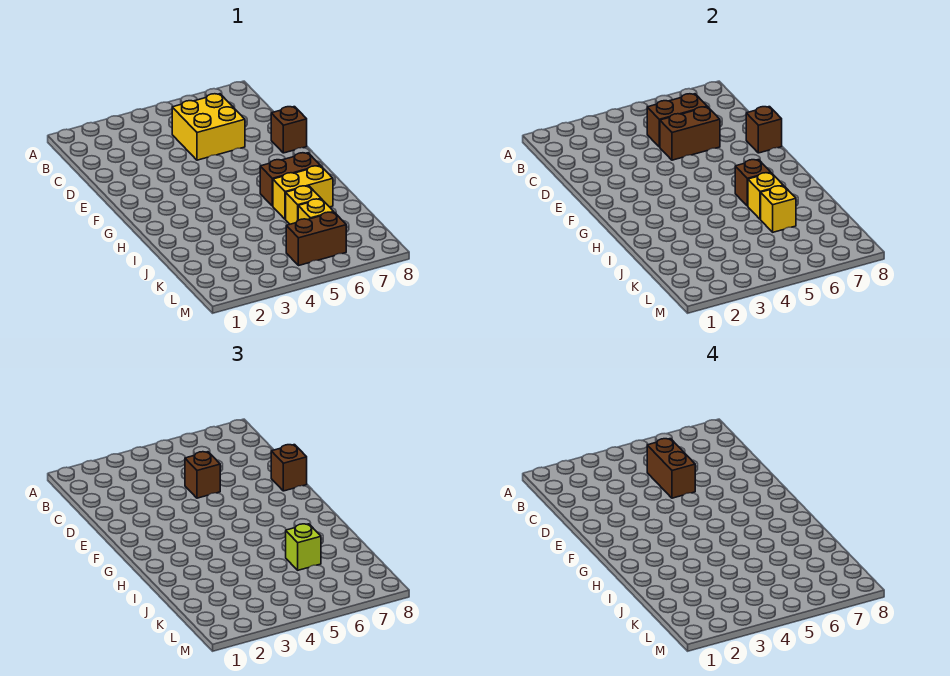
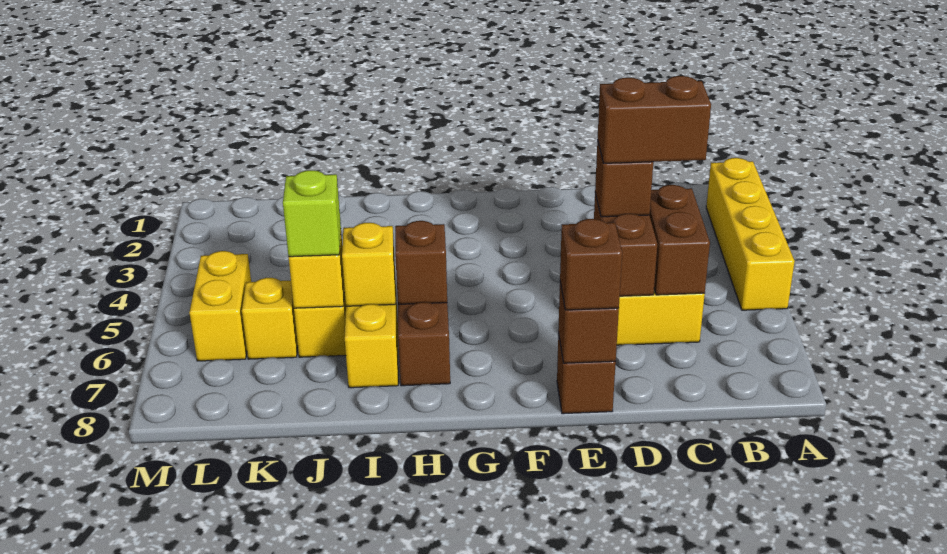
none -> yellow 1x4 brick [706,158,795,310]
brown 1x2 brick [286,212,346,266] -> yellow 1x2 brick [189,251,251,361]

